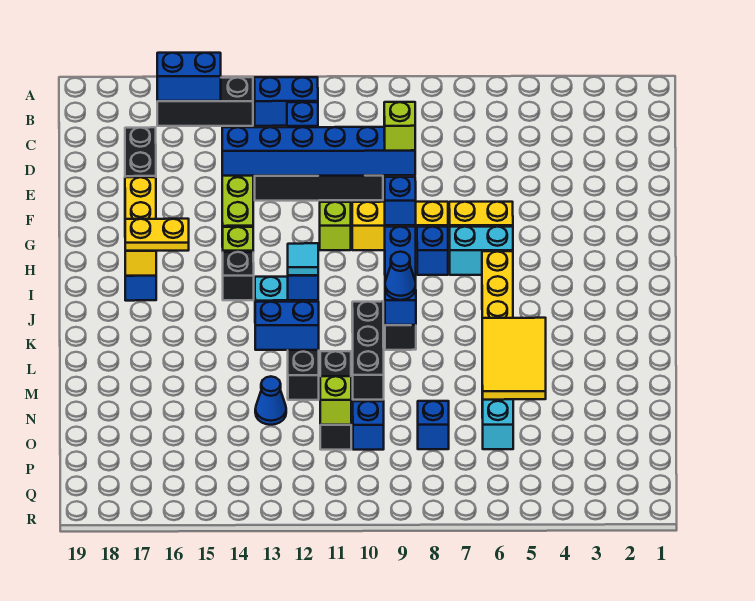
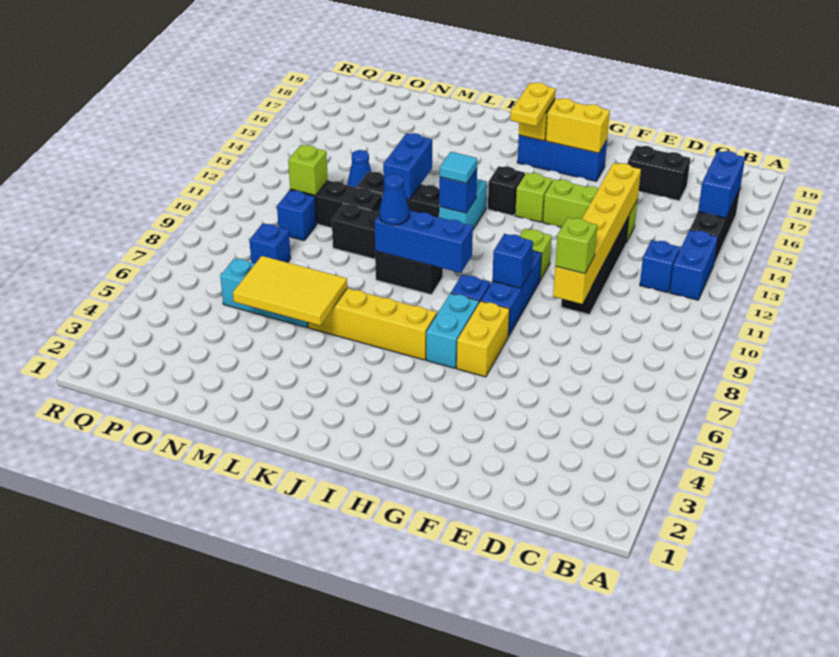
blue 1x6 brick [222,127,415,176] -> yellow 1x6 brick [553,163,641,304]
yellow 1x3 brick [352,202,448,250] -> blue 1x3 brick [481,251,542,337]

